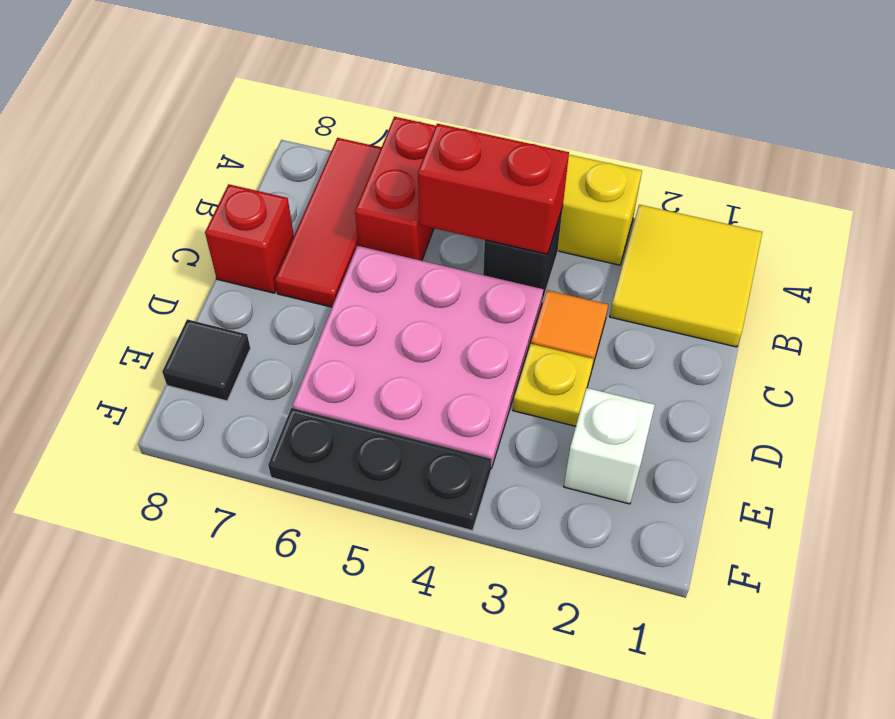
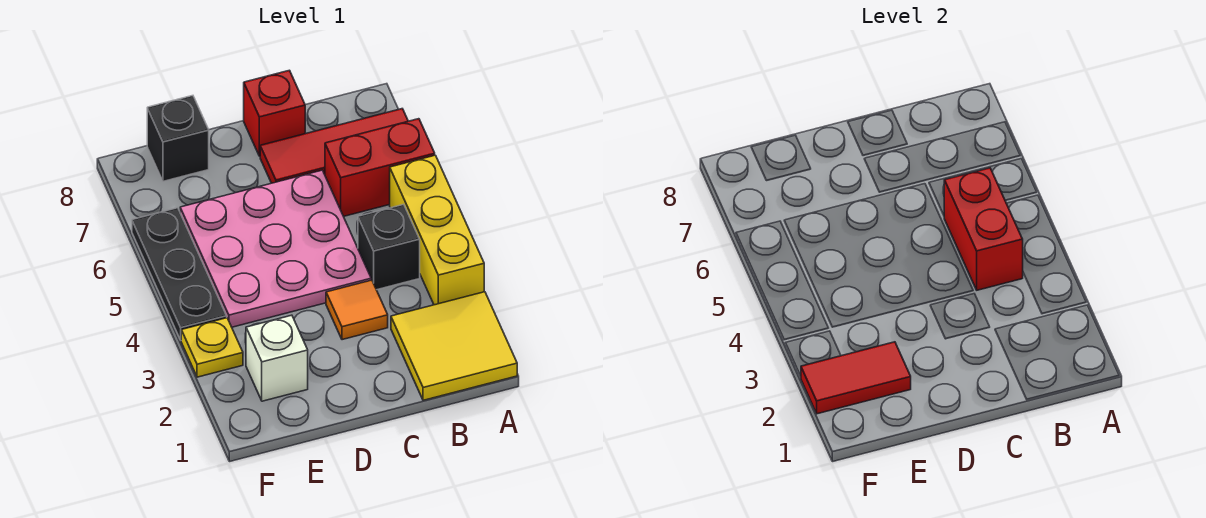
yellow 1x1 plate [513,344,594,426] -> yellow 1x1 plate moved to [181,318,243,377]
none -> red 1x2 tile [801,342,911,414]
black 1x1 tile [162,319,250,401] -> black 1x1 brick [147,96,209,181]

